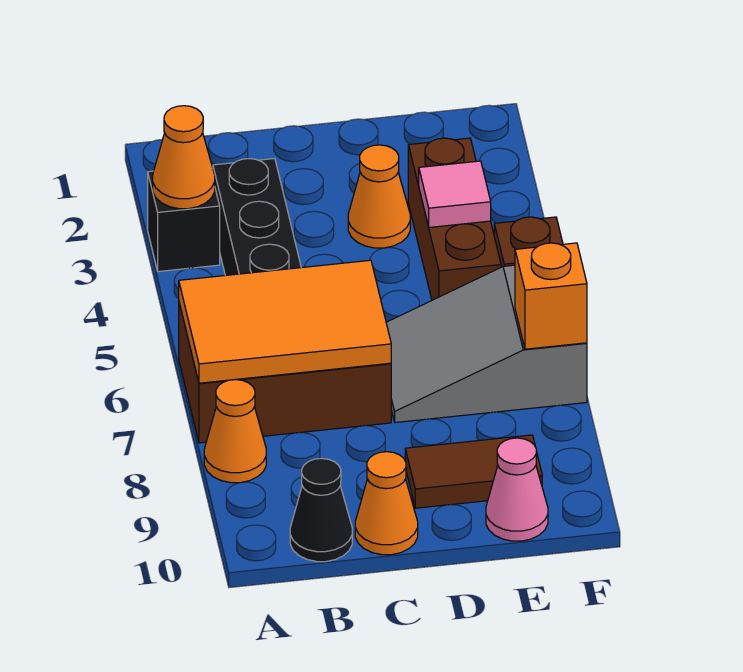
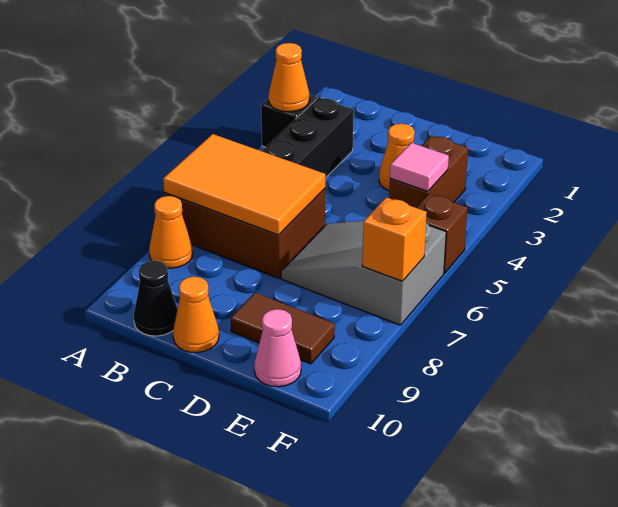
brown 1x3 brick [408,138,501,300] -> brown 1x2 brick [389,135,468,208]

